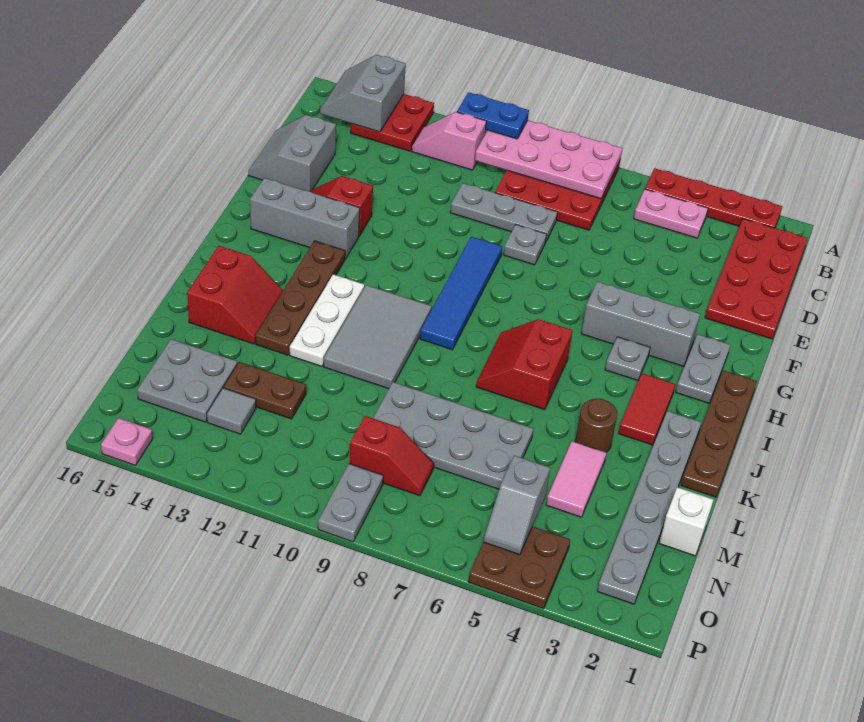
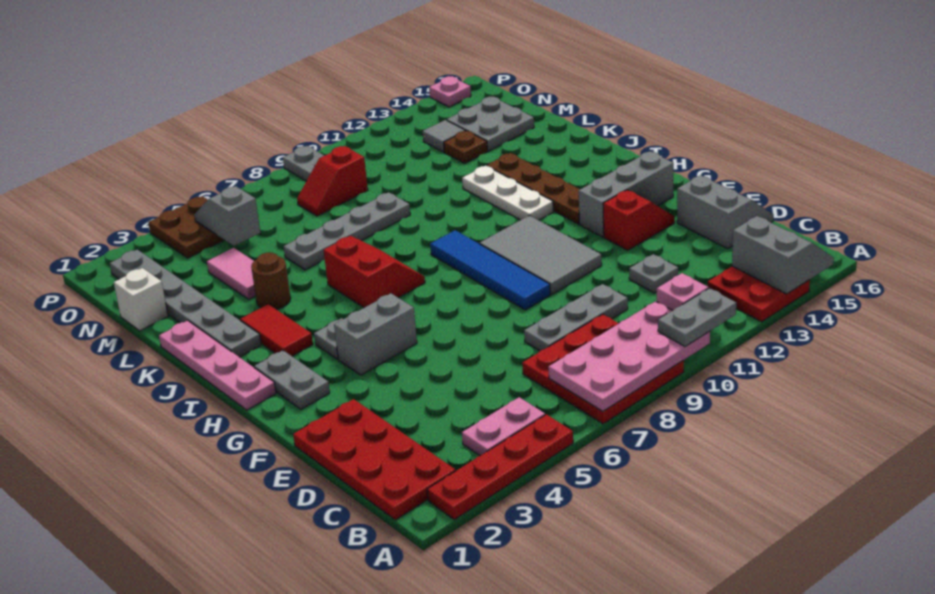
blue 1x2 plate [457,92,529,139] -> grey 1x2 plate [658,288,736,346]
grey 1x1 plate [503,225,547,265] -> grey 1x1 plate moved to [629,254,678,293]
grey 1x3 brick [581,282,700,367] -> grey 1x2 brick [334,293,417,375]
brown 1x4 plate [681,370,757,497] -> pink 1x4 plate [159,320,276,410]
grey 2x3 tile [324,285,432,389] -> grey 2x3 tile moved to [480,215,602,295]
red 2x2 slope [187,246,283,344] -> none
grey 2x4 plate [373,382,533,489] -> grey 1x4 plate [284,192,410,270]
brown 1x2 plate [224,362,306,419] -> brown 1x1 plate [444,131,487,163]

